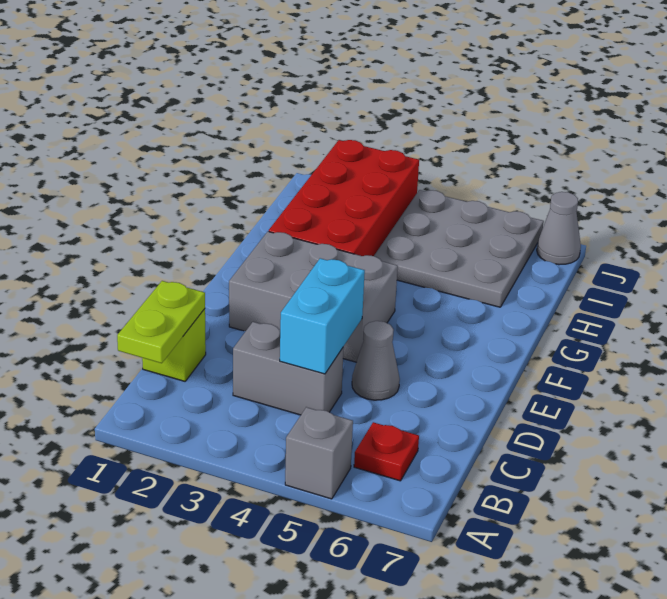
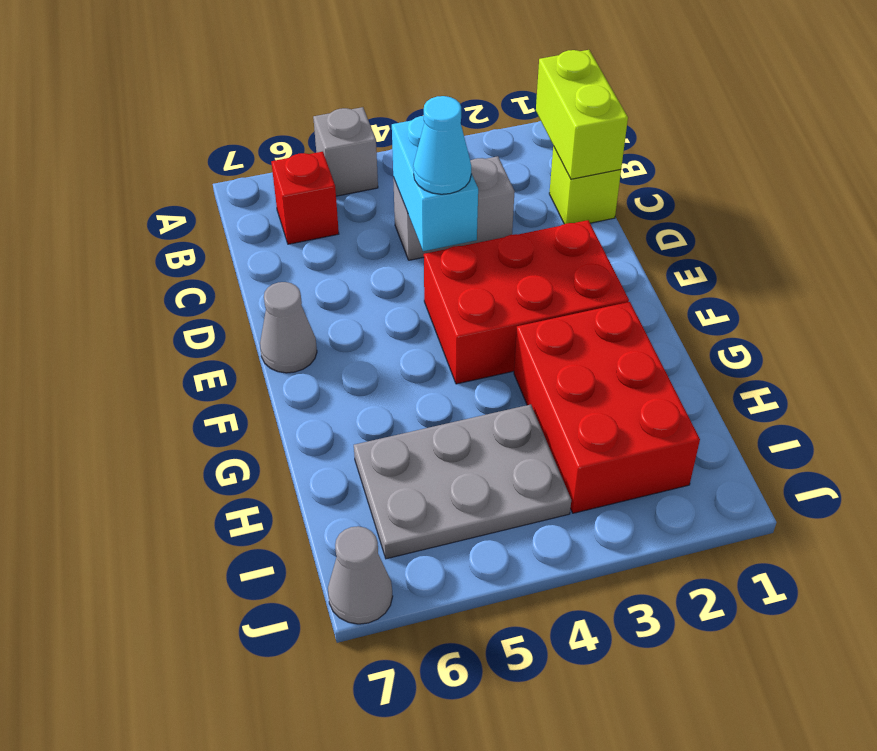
lime 1x2 plate [117,281,205,363] -> lime 1x2 brick [536,50,628,179]
red 1x1 plate [354,422,419,481] -> red 1x1 brick [271,152,339,244]
none -> cyan 1x1 cone [413,96,471,194]
grey 1x1 cone [352,321,400,400] -> grey 1x1 cone moved to [260,282,317,373]
grey 2x3 brick [229,232,398,362] -> red 2x3 brick [424,220,629,384]
red 2x4 brick [269,140,419,256] -> red 2x3 brick [514,302,700,513]
grey 3x3 plate [374,190,544,307] -> grey 2x3 plate [354,404,571,559]

